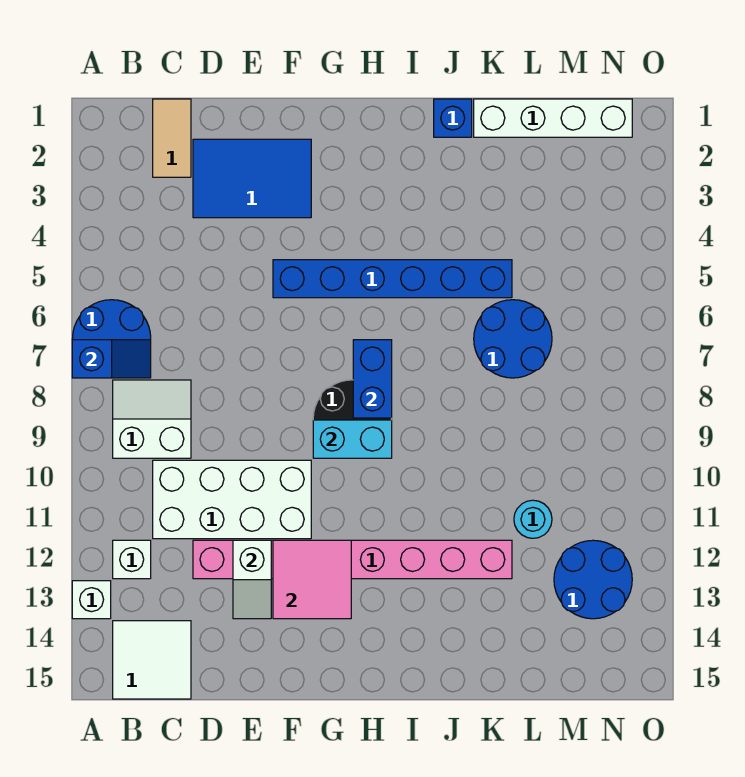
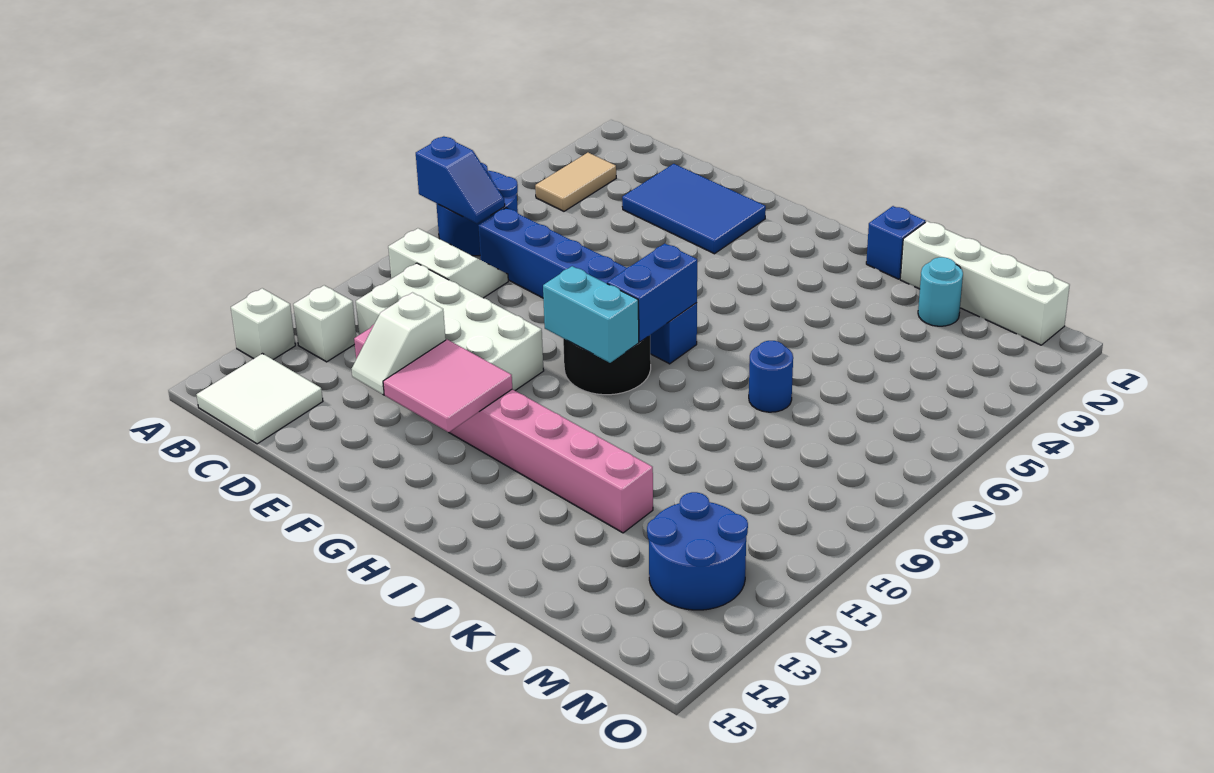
tan 1x2 tile [153,99,191,177] -> tan 1x2 tile moved to [535,153,616,211]
blue 1x6 brick [273,260,512,298] -> blue 1x6 brick moved to [478,208,697,364]
blue 2x2 round brick [474,300,552,378] -> blue 1x1 round brick [749,341,793,412]
cyan 1x1 round brick [514,500,552,538] -> cyan 1x1 round brick moved to [918,257,963,326]

